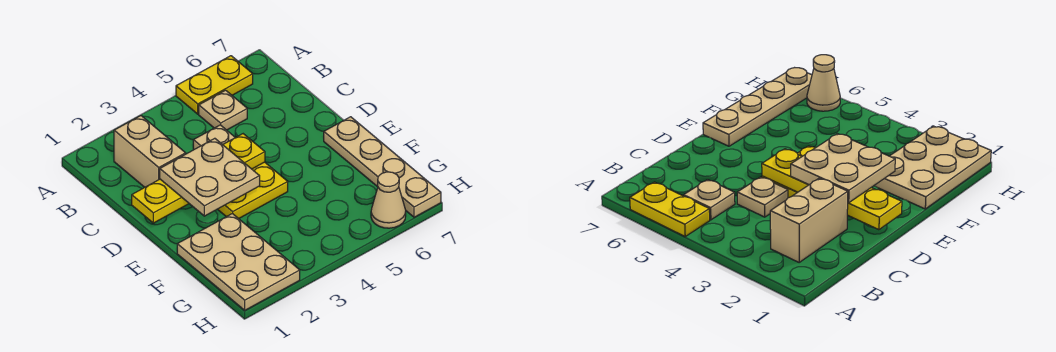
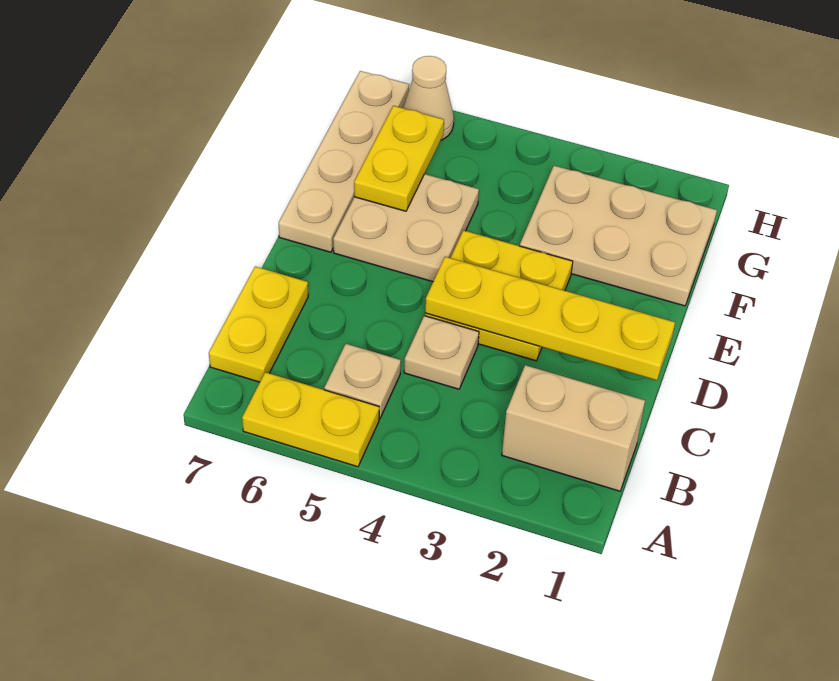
tan 1x2 brick [114,116,186,187] -> tan 1x2 brick turned to [502,365,645,491]
none -> yellow 1x2 plate [209,266,308,382]
tan 2x2 plate [160,138,260,216] -> tan 2x2 plate moved to [333,174,479,282]
tan 2x3 plate [177,214,300,310] -> tan 2x3 plate turned to [520,166,717,306]
none -> yellow 1x2 plate [354,106,444,211]

